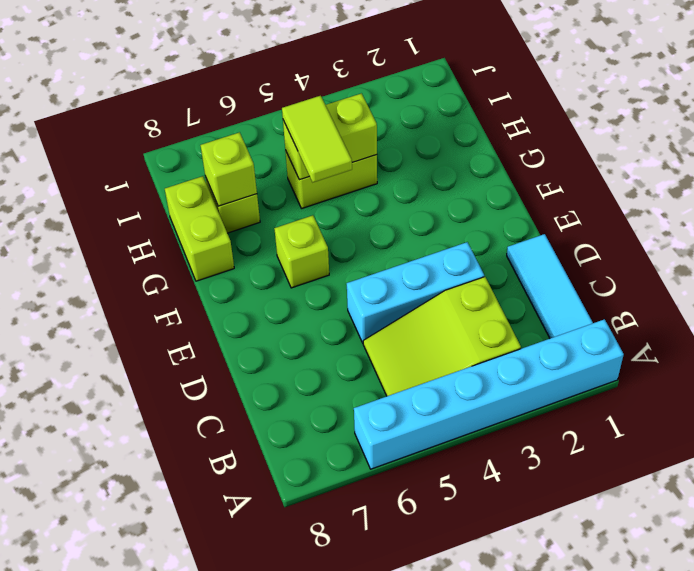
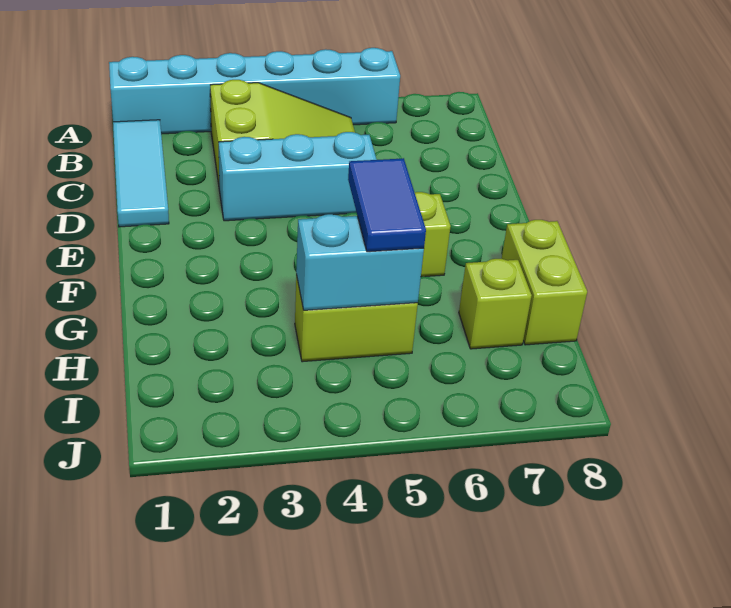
lime 1x2 tile [282,96,352,182] -> blue 1x2 tile [348,158,426,252]
lime 1x2 brick [283,93,377,180] -> cyan 1x2 brick [296,214,424,310]
lime 1x1 brick [201,132,257,206] -> none

